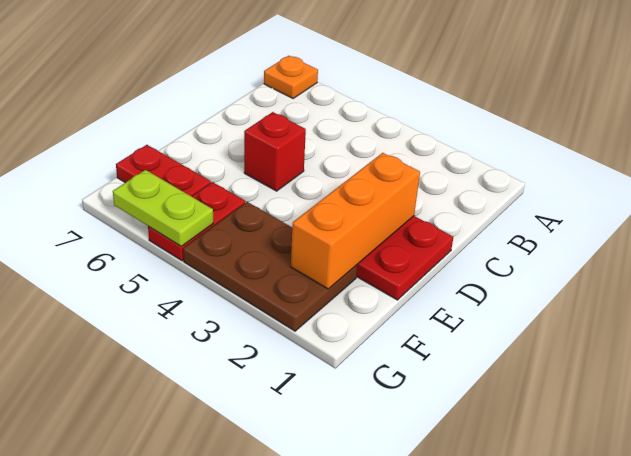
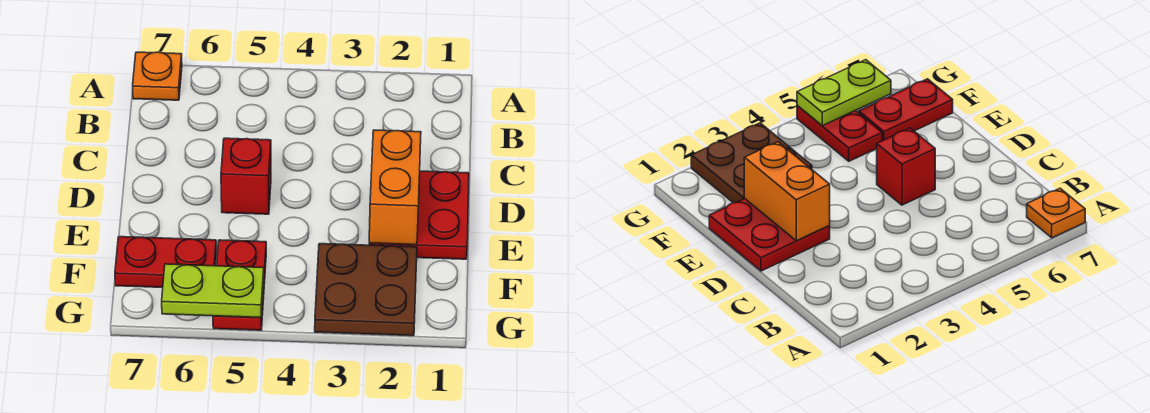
orange 1x3 brick [291,153,420,289] -> orange 1x2 brick [369,130,421,245]
brown 2x3 plate [183,202,357,331] -> brown 2x2 plate [315,244,417,336]

